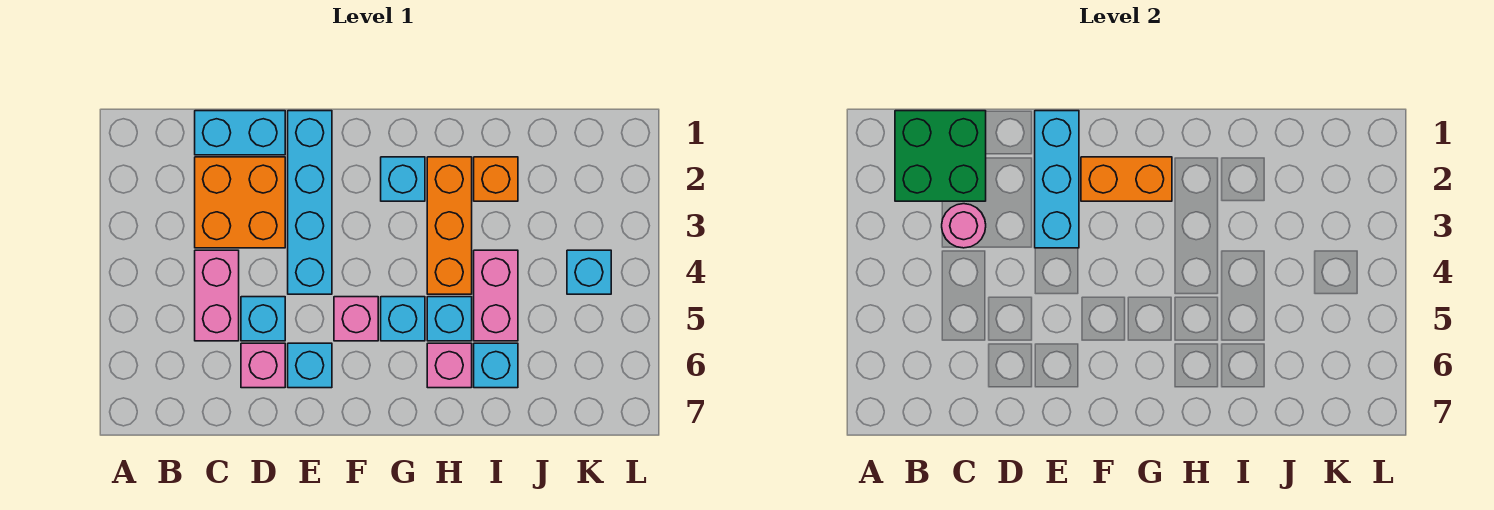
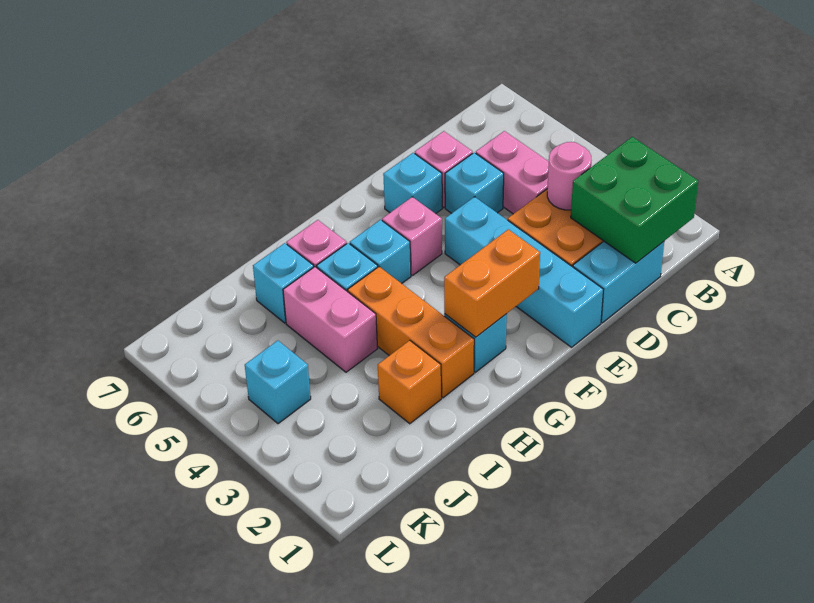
cyan 1x3 brick [1035,111,1079,248] -> none

